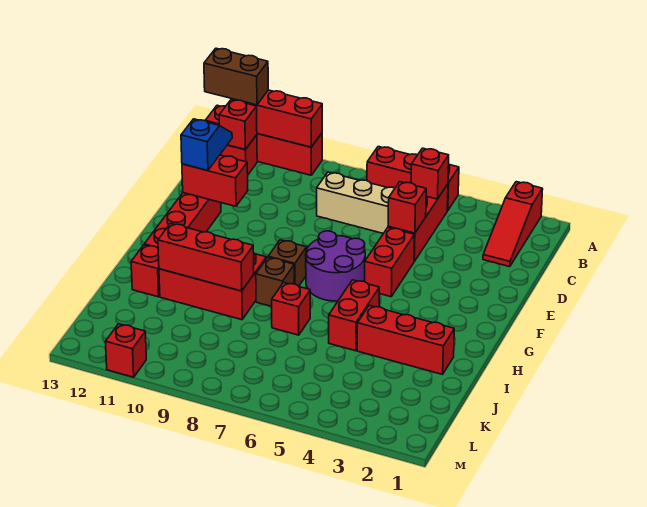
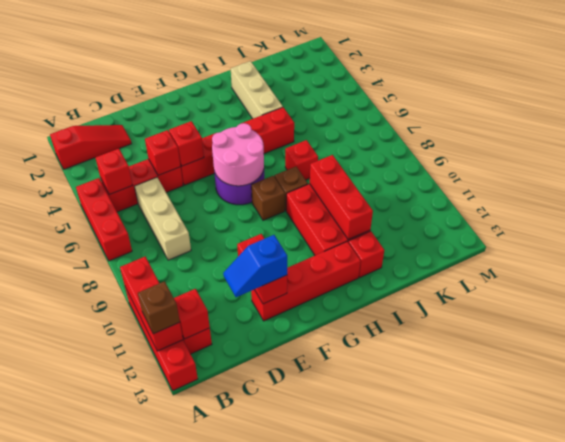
brown 1x2 brick [204,48,268,105] -> brown 1x1 brick [138,281,180,334]
none -> pink 2x2 round brick [212,123,264,186]
red 1x3 brick [357,306,454,374] -> tan 1x3 brick [231,61,283,119]
red 1x1 brick [105,324,146,377] -> red 1x1 brick moved to [169,121,204,166]

